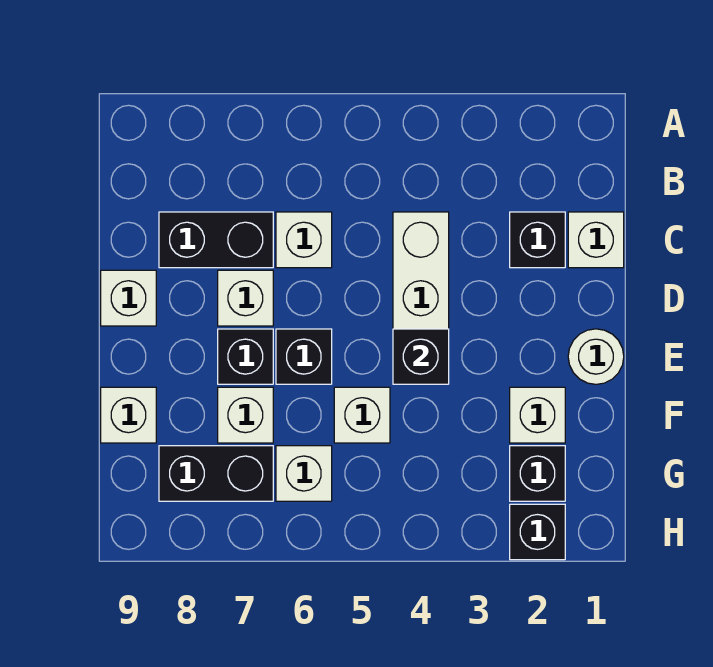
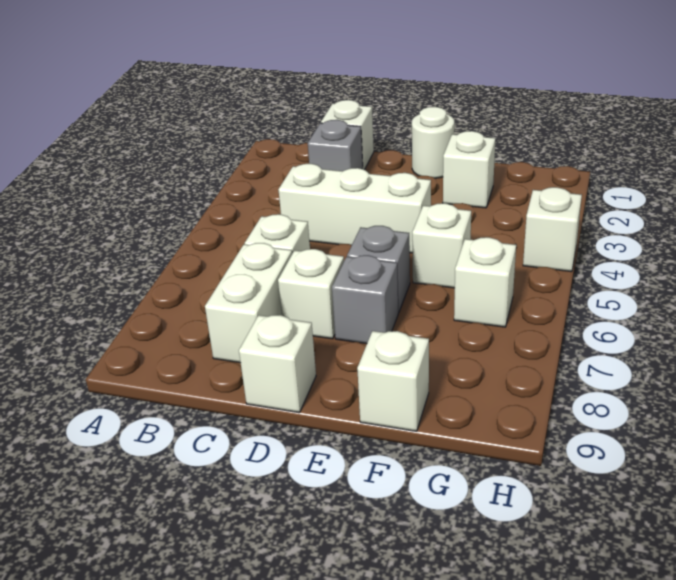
black 1x1 brick [510,212,565,268] -> grey 1x1 brick [308,120,363,171]
black 1x2 brick [159,212,273,268] -> white 1x2 brick [205,243,292,363]
black 1x1 brick [393,329,449,384] -> none
black 1x1 brick [276,329,332,384] -> grey 1x1 brick [347,226,410,313]
black 1x1 brick [218,329,273,384] -> grey 1x1 brick [332,255,398,344]
white 1x1 brick [218,387,273,443] -> white 1x1 brick moved to [523,187,582,272]
black 1x1 brick [510,446,565,501] -> none
black 1x2 brick [159,446,273,501] -> none
black 1x1 brick [510,504,565,560] -> none

